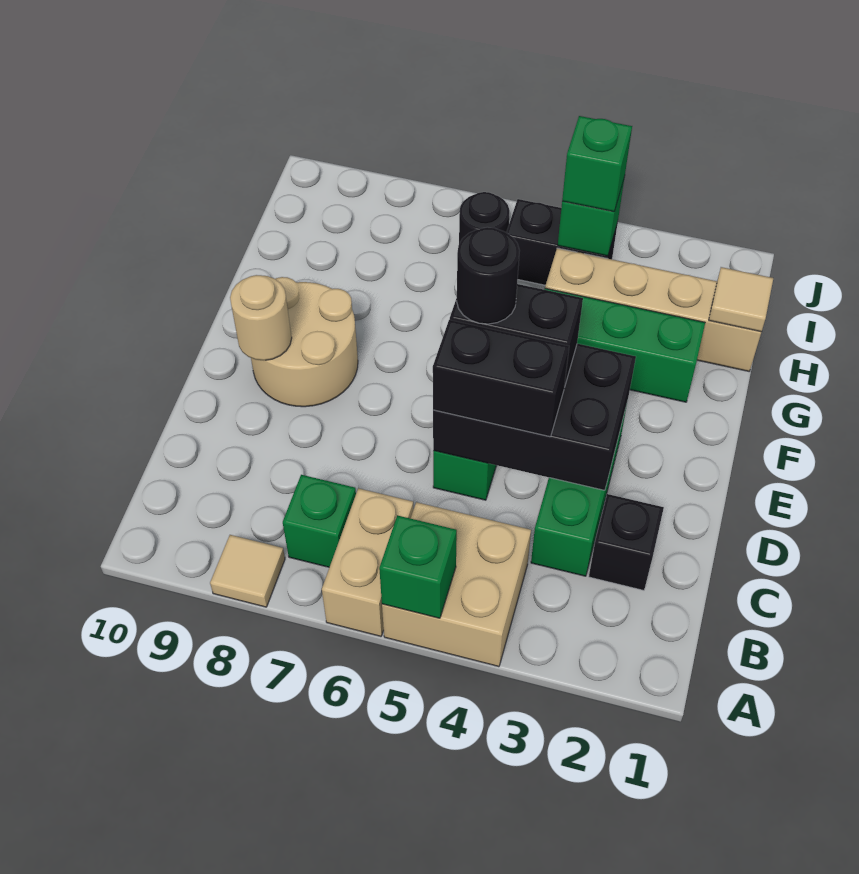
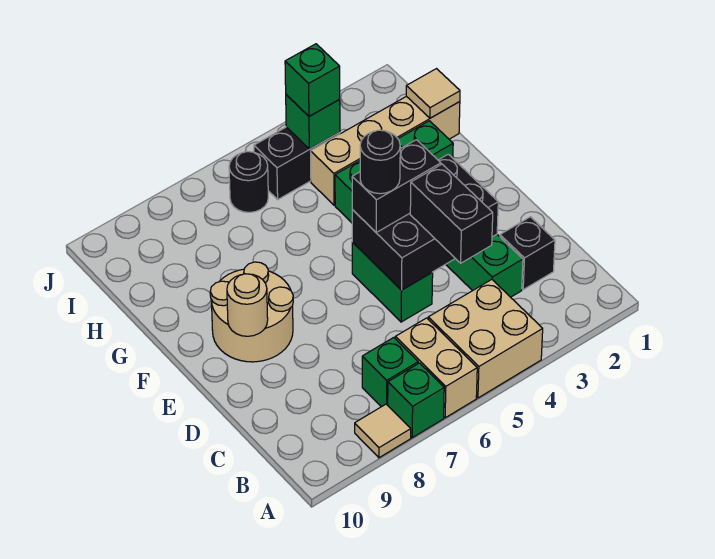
green 1x1 brick [379,515,457,618] -> green 1x1 brick moved to [388,363,444,438]
black 1x2 brick [433,320,569,437] -> black 1x2 brick turned to [410,164,493,263]

